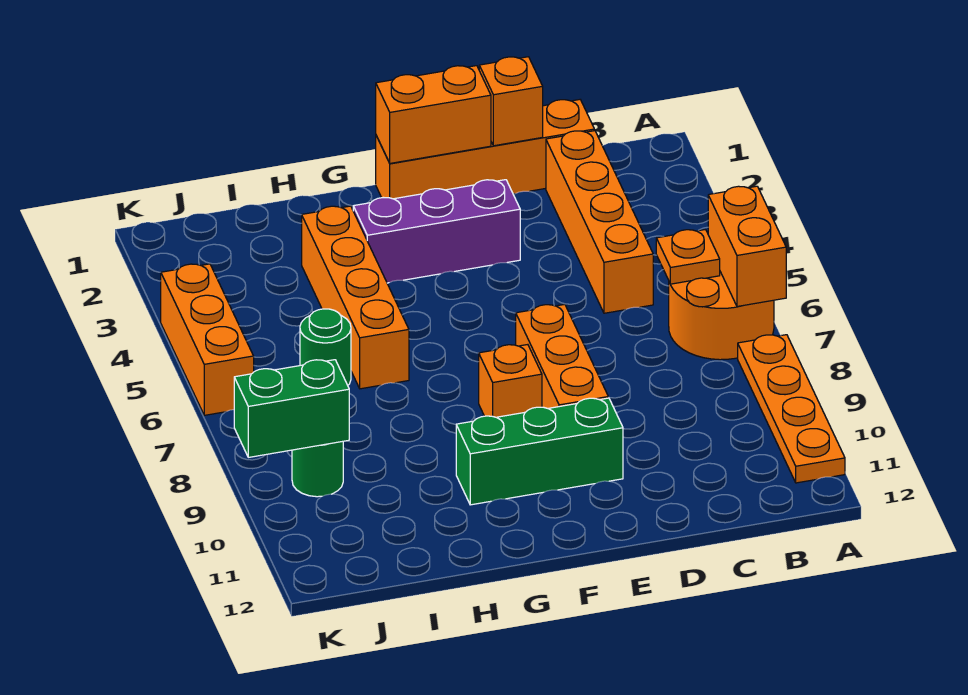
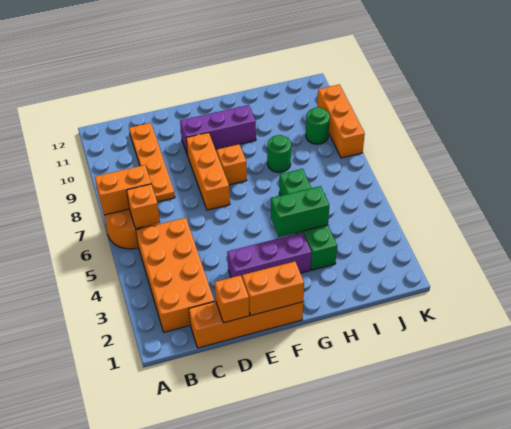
orange 1x2 brick [708,186,786,306] -> orange 1x2 brick turned to [95,165,151,215]
orange 1x4 plate [738,335,845,483] -> orange 1x4 plate moved to [129,123,175,202]
orange 1x1 plate [656,230,720,284] -> orange 1x1 brick [127,184,160,229]
orange 1x4 brick [546,131,653,313] -> orange 2x4 brick [136,218,214,332]
green 1x3 brick [456,398,623,505] -> purple 1x3 brick [180,105,256,156]
orange 1x4 brick [302,206,409,389] -> green 1x4 brick [279,169,337,270]
green 1x1 round brick [300,309,351,385] -> green 1x1 round brick moved to [267,135,291,172]
green 1x2 brick [234,360,349,457] -> green 1x2 brick moved to [271,186,329,237]
orange 1x3 brick [161,264,254,415] -> orange 1x3 brick moved to [317,84,365,158]

